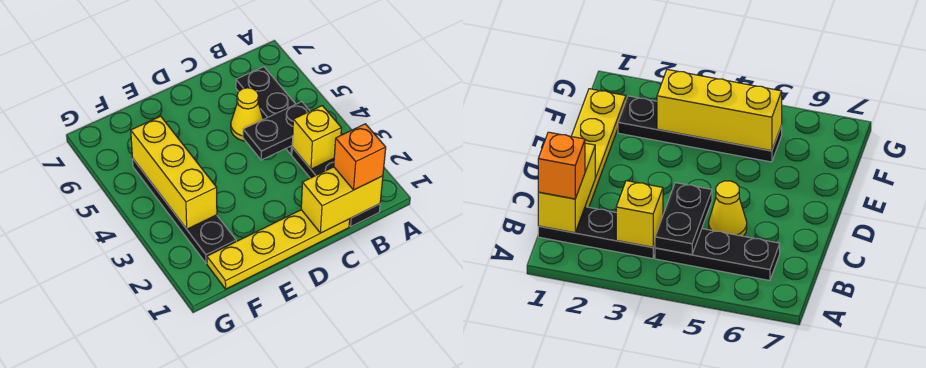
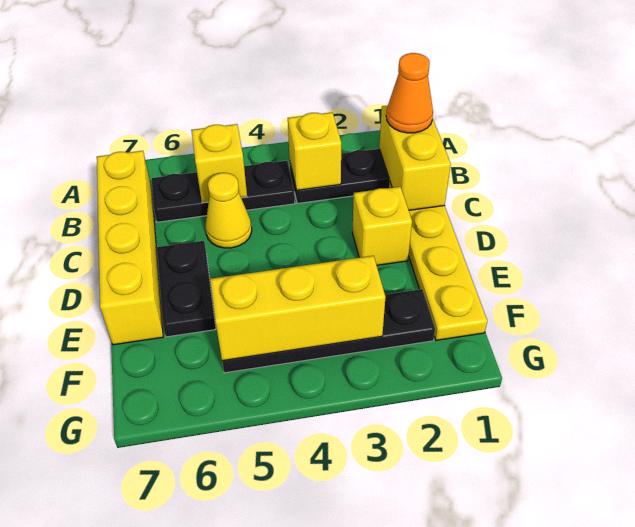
orange 1x1 brick [334,124,386,190] -> orange 1x1 cone [386,53,433,133]
black 1x2 plate [243,102,310,160] -> black 1x2 plate moved to [157,241,216,337]
none -> yellow 1x1 brick [191,124,247,203]
none -> yellow 1x4 brick [97,151,163,345]
none -> yellow 1x1 brick [352,187,412,265]

